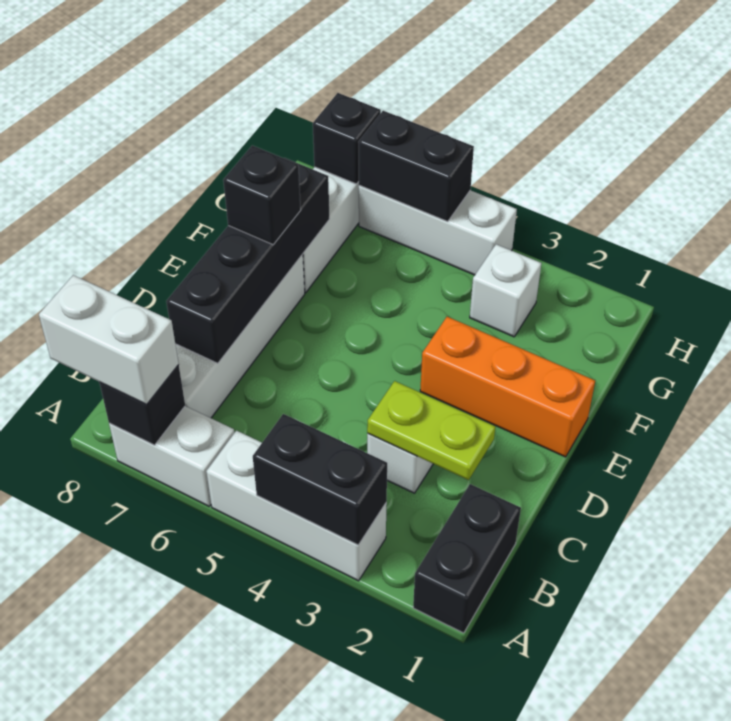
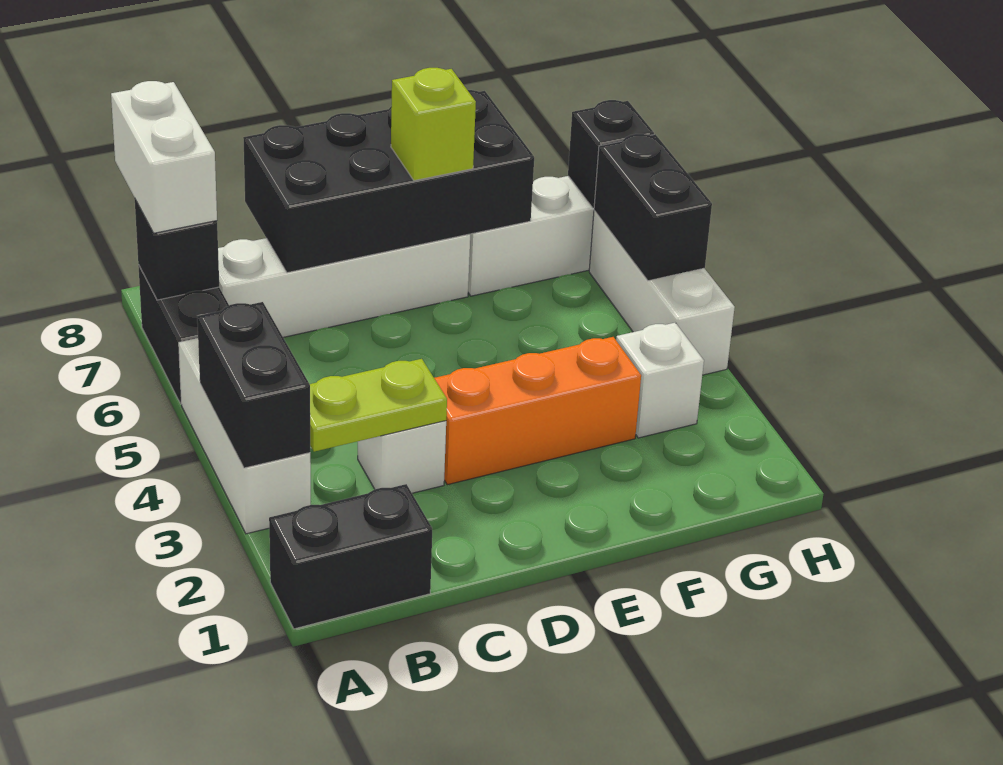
white 1x2 brick [109,406,234,507] -> black 1x2 brick [138,265,229,404]
lime 1x2 plate [367,381,495,480] -> lime 1x2 plate turned to [310,359,447,452]
black 1x4 brick [166,158,330,363] -> black 2x4 brick [243,90,534,273]
orange 1x3 brick [420,317,595,457] -> orange 1x3 brick turned to [434,337,641,485]
black 1x1 brick [223,145,301,245] -> lime 1x1 brick [391,68,476,181]

